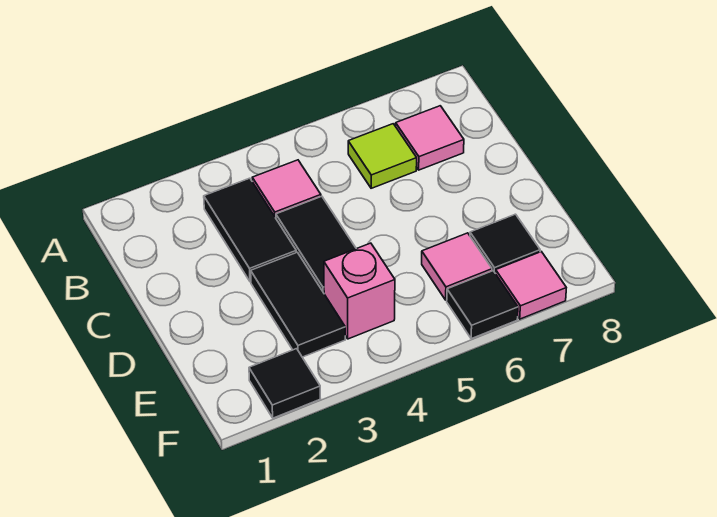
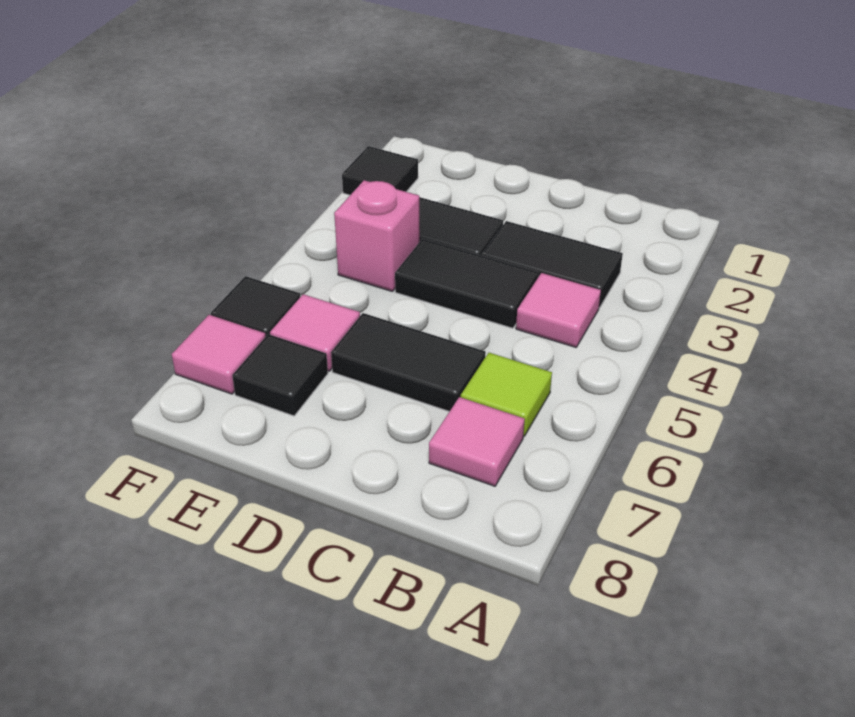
none -> black 1x2 tile [331,313,486,412]

